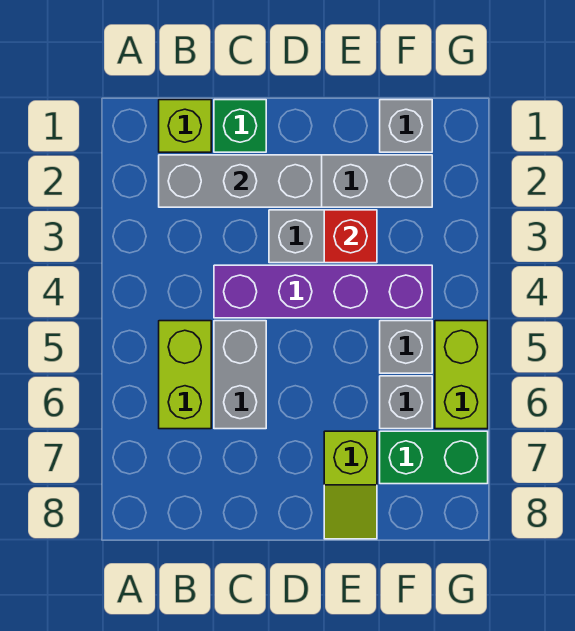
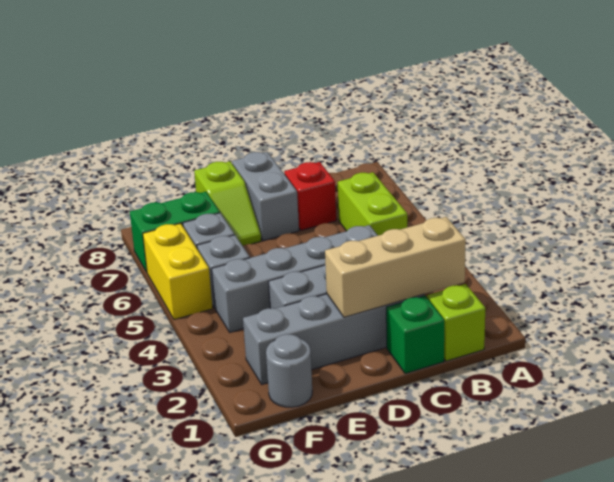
grey 1x3 brick [159,155,322,207] -> tan 1x3 brick [325,217,466,317]
purple 1x4 brick [214,265,432,318] -> grey 1x4 brick [212,225,378,332]
grey 1x2 brick [214,321,266,429] -> grey 1x2 brick moved to [232,152,299,241]
red 1x1 brick [324,210,377,263] -> red 1x1 brick moved to [284,162,336,230]
lime 1x2 slope [324,431,377,539] -> lime 1x2 slope turned to [194,161,261,246]
grey 1x1 brick [380,100,432,152] -> grey 1x1 round brick [266,334,312,407]
lime 1x2 brick [435,321,488,429] -> yellow 1x2 brick [143,223,213,320]

